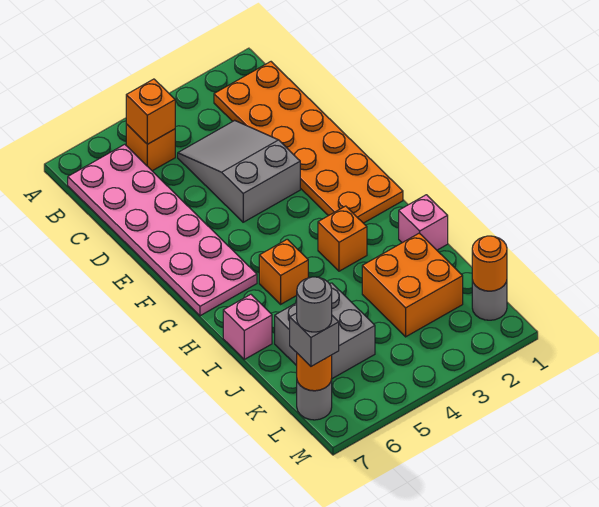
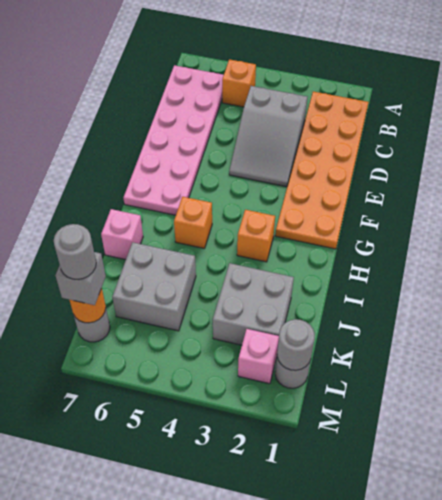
orange 1x1 brick [126,79,175,144] -> none
grey 2x3 slope [178,120,300,222] -> grey 2x3 slope turned to [229,86,308,187]
pink 1x1 brick [399,195,448,250] -> pink 1x1 brick moved to [238,329,279,384]
orange 2x2 brick [362,233,463,337] -> grey 2x2 brick [213,263,294,345]
orange 1x1 round brick [472,236,507,291] -> grey 1x1 round brick [277,319,315,370]

